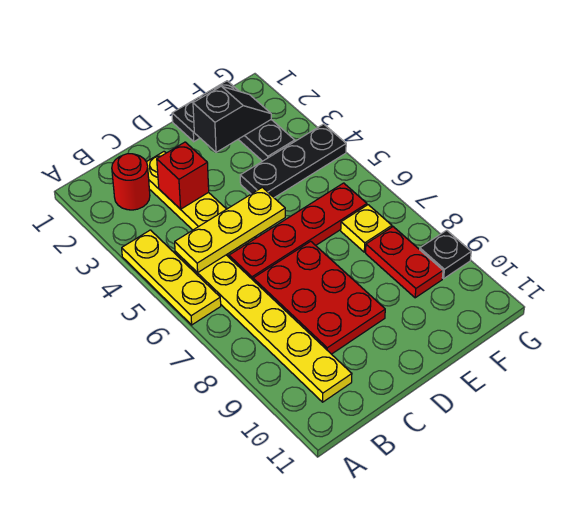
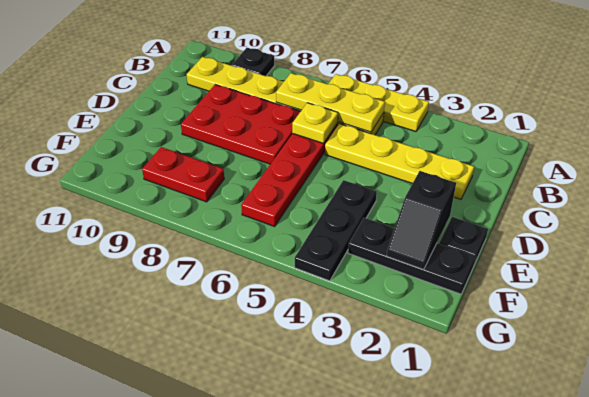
red 1x1 round brick [112,154,150,210] -> none
yellow 1x3 plate [175,187,285,273] -> yellow 1x3 plate turned to [276,73,385,132]
red 1x1 brick [157,142,209,209] -> none
yellow 1x1 plate [341,205,392,252] -> yellow 1x1 plate moved to [292,103,338,143]
black 1x1 plate [420,230,471,278] -> black 1x1 plate moved to [232,48,275,76]

